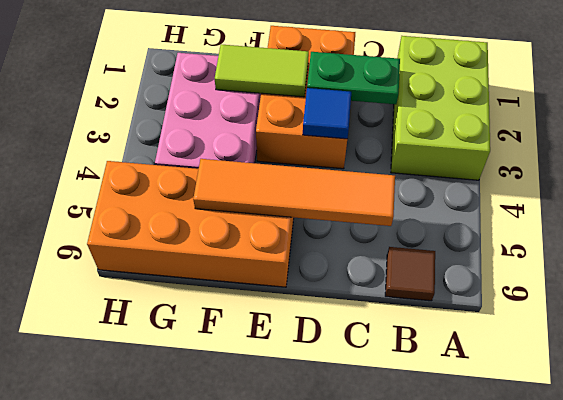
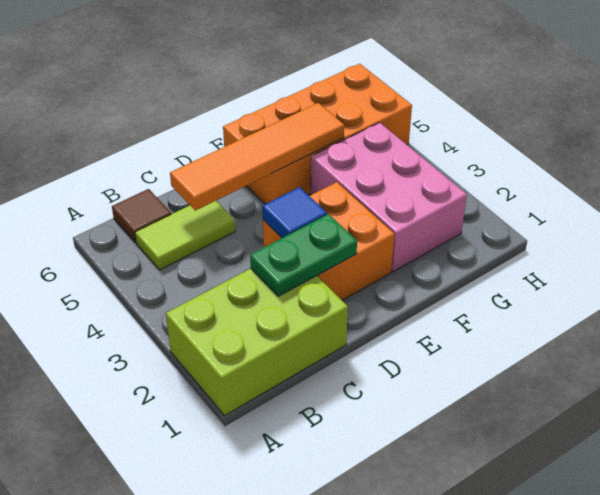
lime 2x3 brick [391,36,490,180] -> lime 2x3 brick turned to [166,269,348,415]
orange 2x3 brick [256,26,355,169] -> orange 2x2 brick [263,182,394,300]
lime 1x2 tile [215,45,309,97] -> lime 1x2 tile moved to [135,201,235,270]

